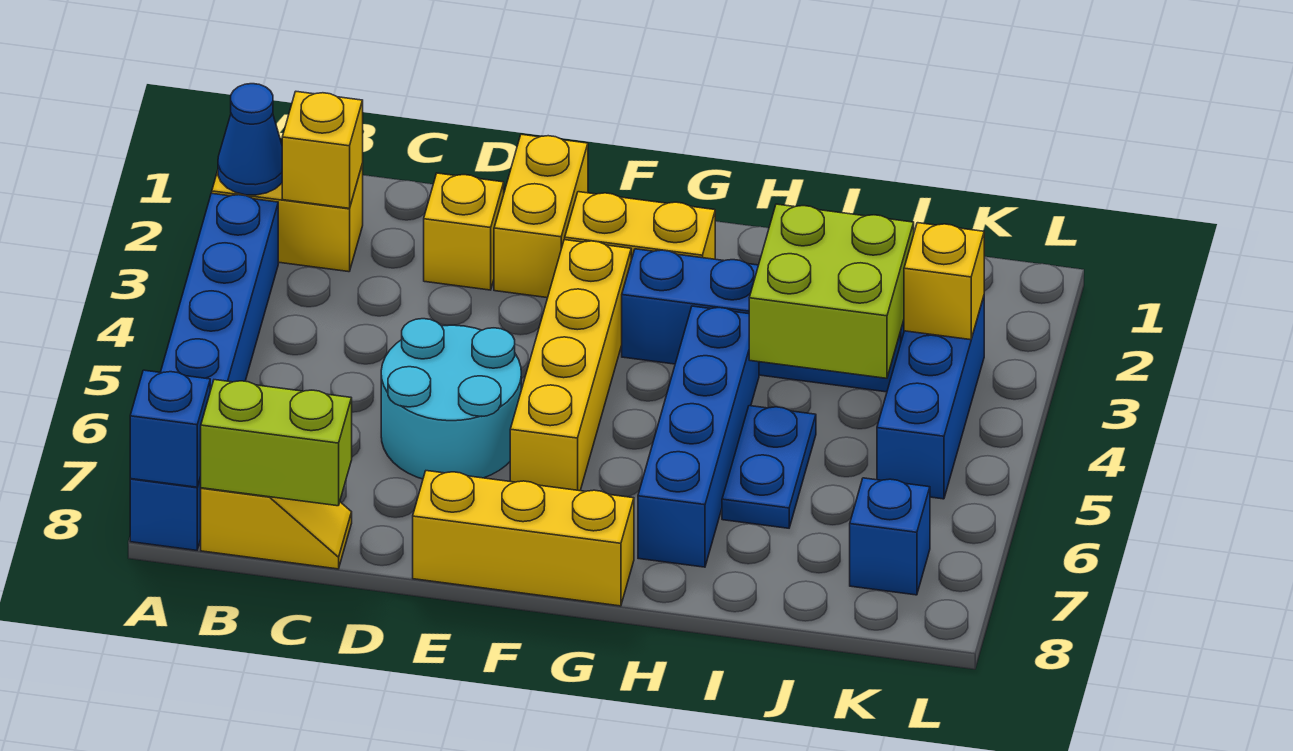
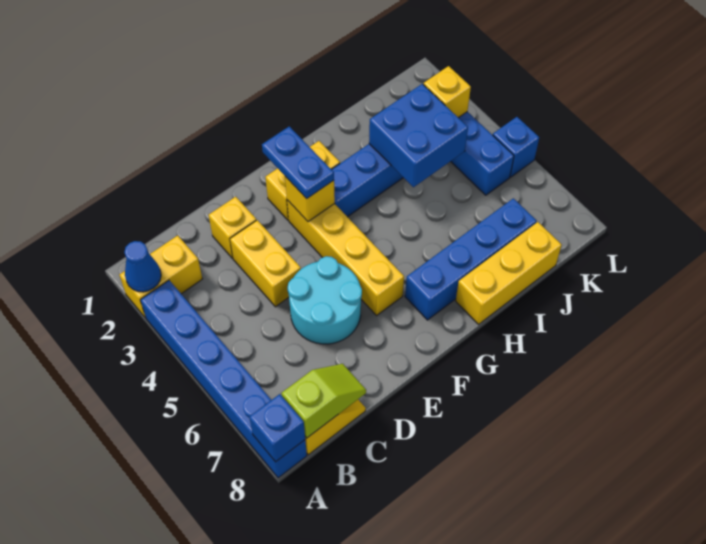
yellow 1x1 brick [282,92,363,208] -> yellow 1x1 brick moved to [285,177,335,222]
lime 1x2 brick [201,380,352,506] -> lime 1x2 slope [282,364,366,438]
yellow 1x2 brick [494,134,588,298] -> yellow 1x2 brick moved to [230,220,301,307]
yellow 1x3 brick [413,471,634,606] -> yellow 1x3 brick moved to [456,222,562,324]
blue 1x4 brick [638,306,759,567] -> blue 1x4 brick turned to [405,198,537,320]
lime 2x2 brick [749,204,914,378] -> blue 2x2 brick [369,84,468,187]
blue 1x2 plate [722,406,816,528] -> blue 1x2 plate moved to [262,126,334,199]
blue 1x1 brick [850,478,930,595] -> blue 1x1 brick moved to [493,117,539,177]

